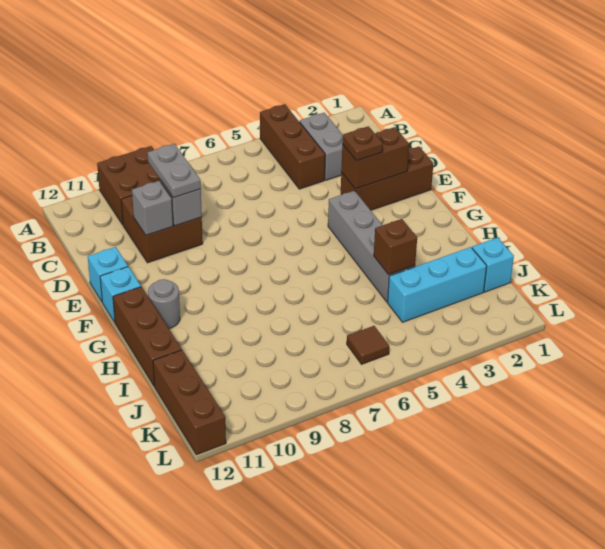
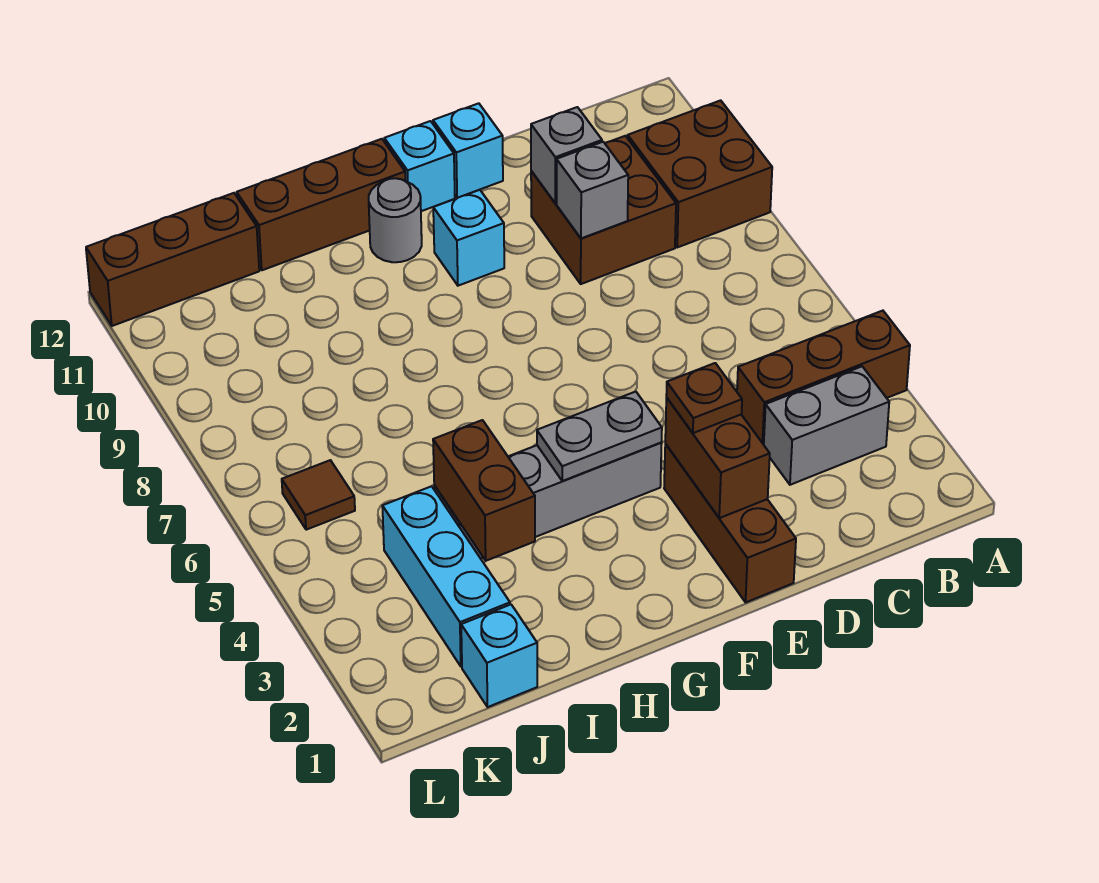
grey 1x2 plate [147,144,201,198] -> grey 1x2 plate moved to [537,392,662,481]
none -> cyan 1x1 brick [433,190,504,286]
brown 1x1 brick [374,219,417,275] -> brown 1x2 brick [433,420,535,561]

